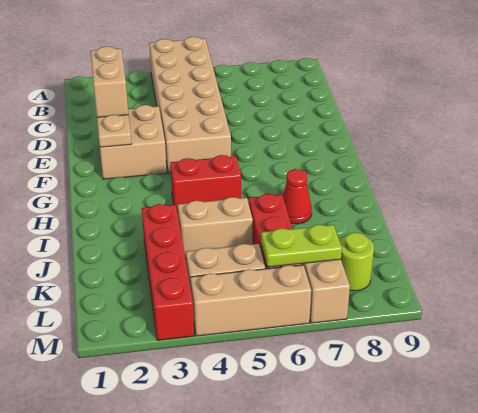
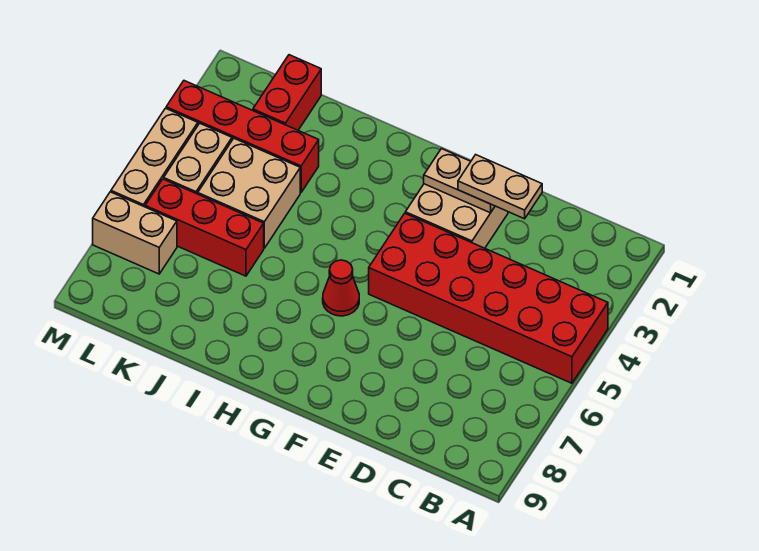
tan 2x6 brick [149,37,231,173] -> red 2x6 brick [369,213,608,383]
tan 1x2 brick [91,46,128,117] -> tan 1x2 plate [458,155,542,219]
red 1x2 brick [170,155,241,214] -> red 1x2 brick moved to [253,55,321,130]
red 1x1 cone [283,169,312,224] -> red 1x1 cone moved to [323,260,359,316]
tan 1x2 brick [178,197,253,259] -> tan 2x2 brick [198,139,300,248]
lime 1x2 plate [261,225,342,267] -> none
lime 1x1 round brick [339,233,374,291] -> none

